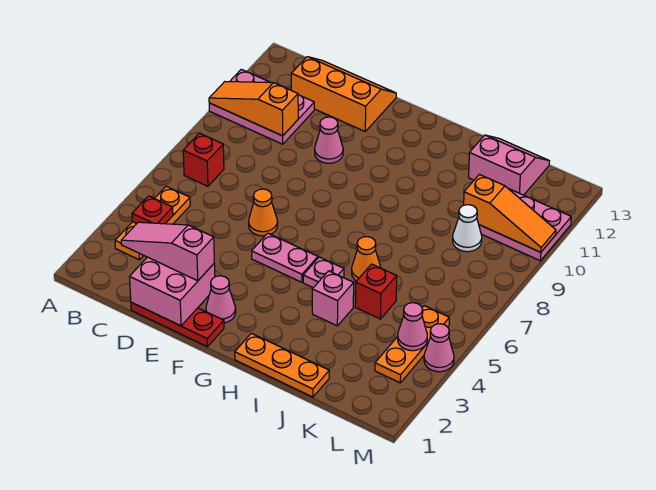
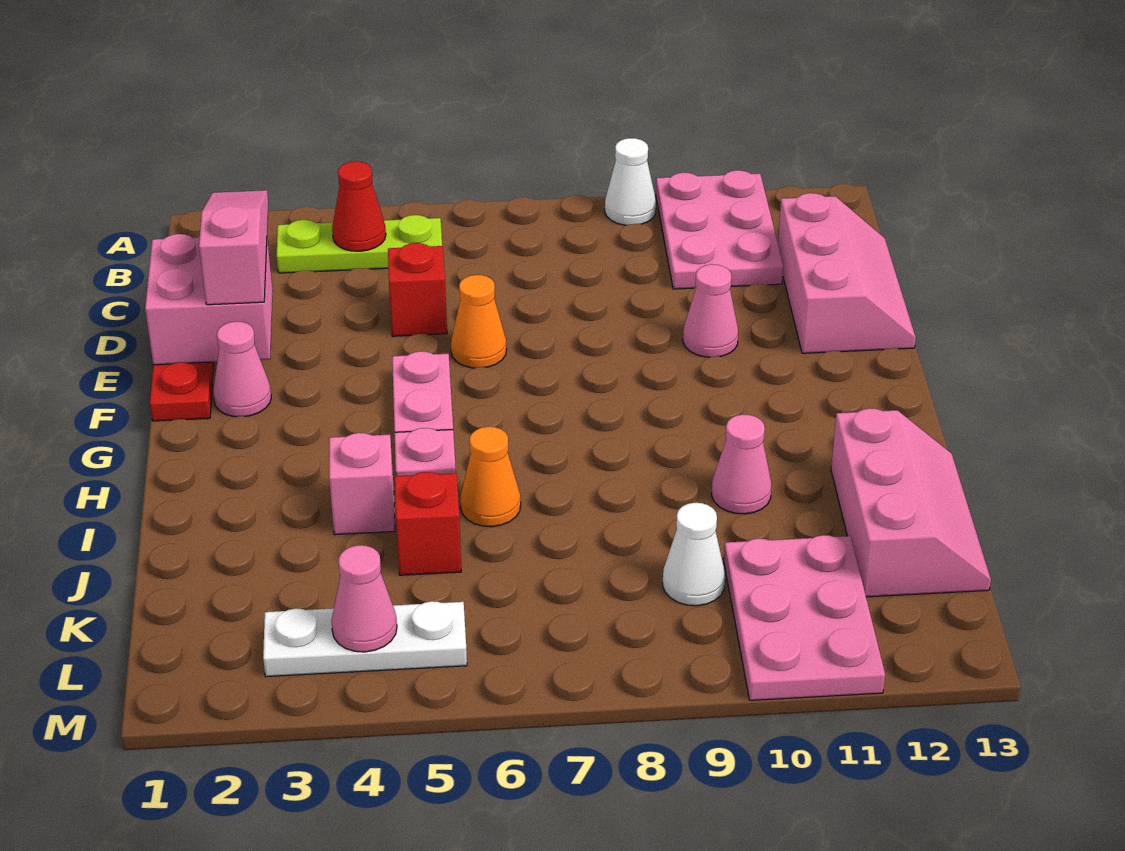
none -> white 1x1 cone [605,138,656,225]
orange 1x3 slope [209,82,298,136] -> none
orange 1x3 plate [115,186,190,260] -> lime 1x3 plate [277,215,442,273]
red 1x1 plate [132,196,173,224] -> red 1x1 cone [332,161,386,251]
red 1x1 brick [183,133,224,186] -> red 1x1 brick moved to [388,243,447,336]
orange 2x3 slope [291,57,396,131] -> pink 2x3 slope [778,193,916,353]
orange 1x3 plate [235,333,329,397] -> none
pink 2x2 slope [469,135,549,195] -> pink 2x3 slope [831,408,991,597]
orange 1x3 slope [464,174,556,252] -> none
orange 1x3 plate [375,306,449,383] -> white 1x3 plate [263,601,467,677]
pink 1x1 cone [424,324,454,372] -> pink 1x1 cone moved to [712,414,771,514]

